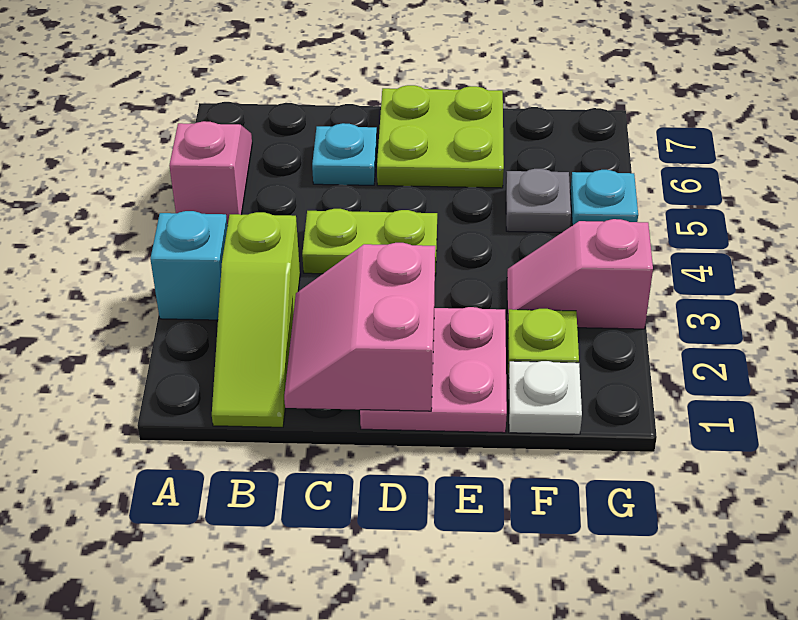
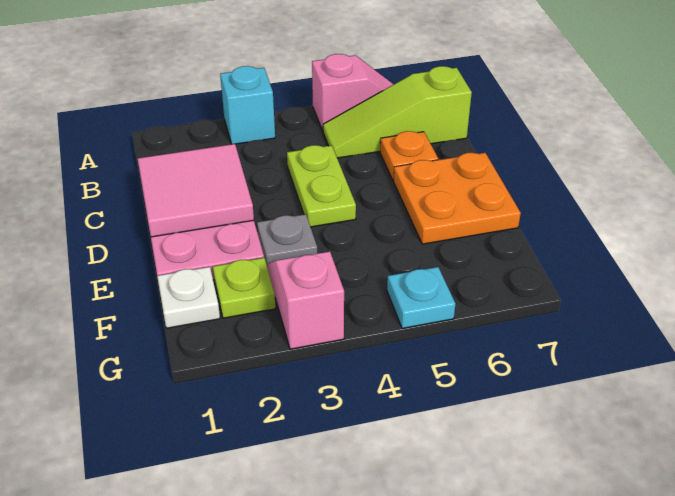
lime 1x3 slope [212,212,300,427] -> lime 1x3 slope moved to [323,66,472,158]
pink 2x2 slope [284,243,435,411] -> pink 2x2 tile [138,144,254,237]
cyan 1x1 plate [312,123,377,185] -> orange 1x1 plate [380,131,438,180]
lime 2x2 plate [377,85,504,188] -> orange 2x2 plate [393,153,521,244]
grey 1x1 plate [506,169,571,233] -> grey 1x1 plate moved to [257,214,317,268]

